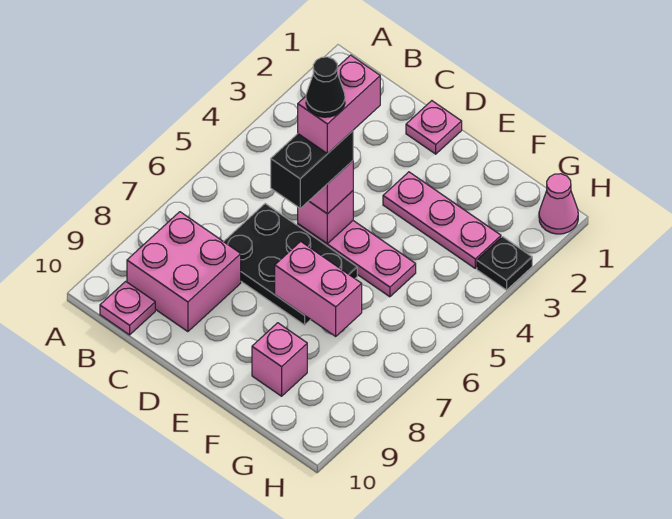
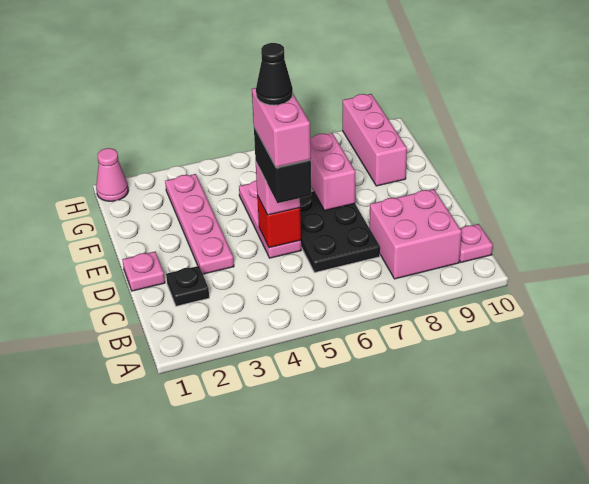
pink 1x2 brick [298,55,380,154] -> pink 1x2 brick turned to [252,88,311,167]
pink 1x1 brick [298,191,353,244] -> red 1x1 brick [257,196,301,248]
black 1x2 brick [271,131,353,208] -> black 1x2 brick turned to [254,127,311,203]
pink 1x3 plate [383,172,501,268] -> pink 1x4 plate [165,174,234,274]
pink 1x1 brick [252,323,307,396] -> pink 1x3 brick [343,94,407,186]
black 1x1 plate [477,237,532,290] -> black 1x1 plate moved to [166,266,209,306]

